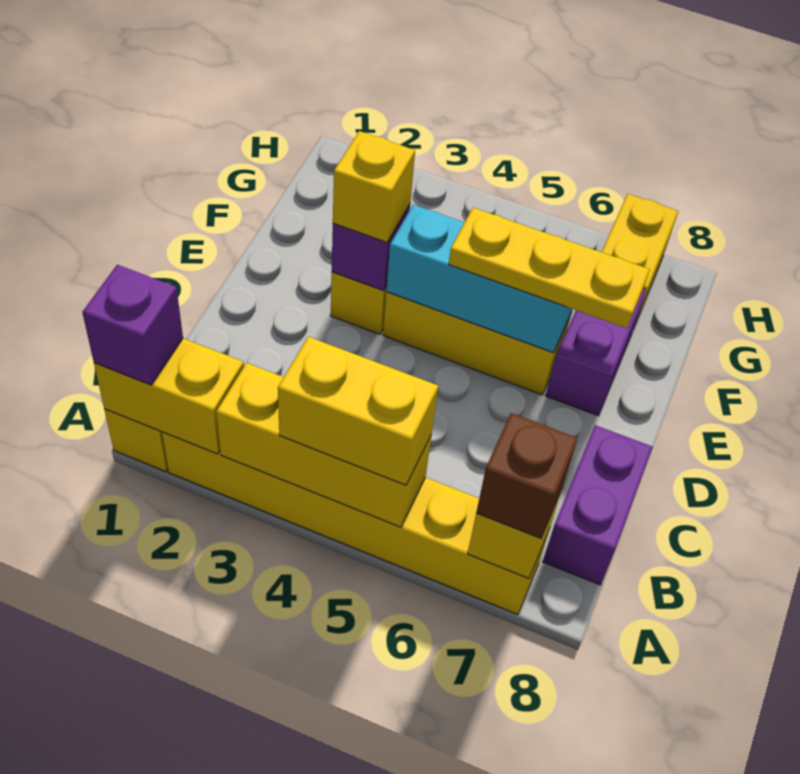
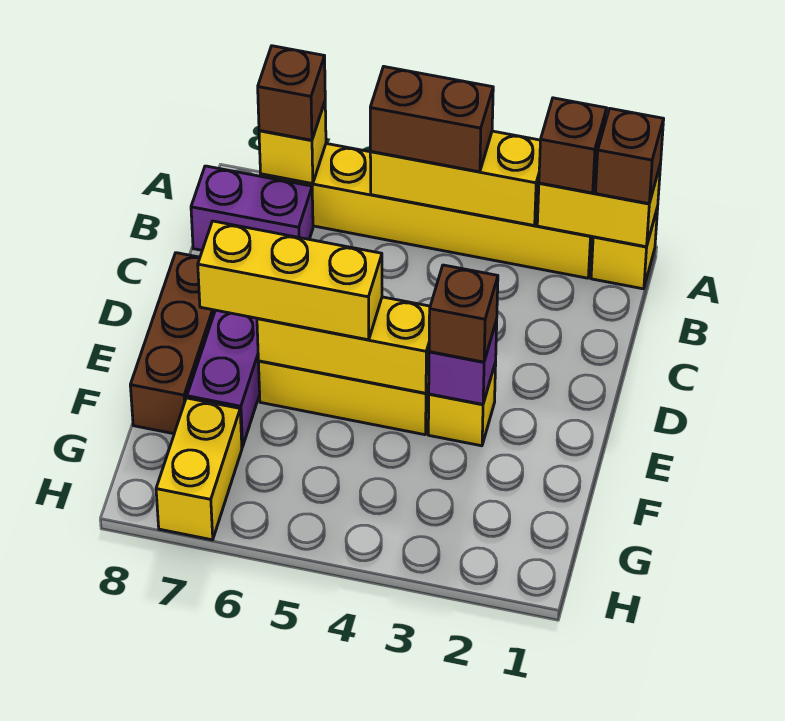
purple 1x1 brick [82,265,183,385] -> brown 1x1 brick [595,109,664,204]
none -> brown 1x1 brick [539,98,607,193]
yellow 1x2 brick [278,337,438,485] -> brown 1x2 brick [370,67,493,172]
purple 1x2 brick [543,425,653,585] -> purple 1x2 brick turned to [191,166,313,250]
none -> brown 1x3 brick [130,253,215,434]
yellow 1x1 brick [333,131,415,242] -> brown 1x1 brick [429,265,498,362]
cyan 1x3 brick [386,205,573,353] -> yellow 1x3 brick [257,297,430,393]
yellow 1x3 plate [449,208,650,328] -> yellow 1x3 brick [198,221,382,340]

